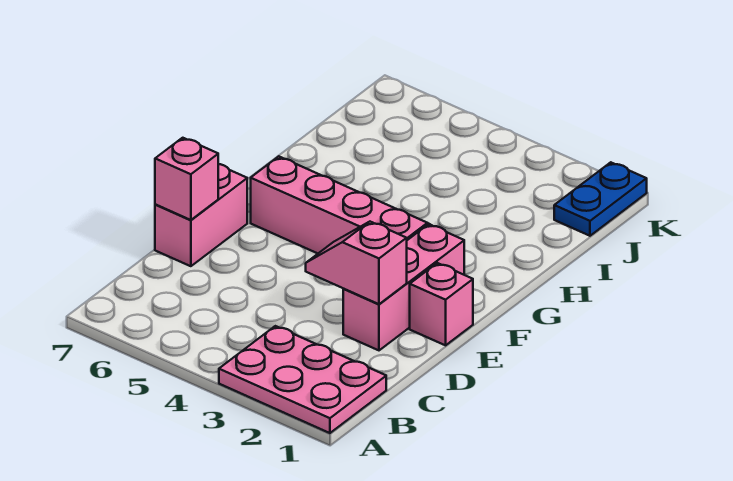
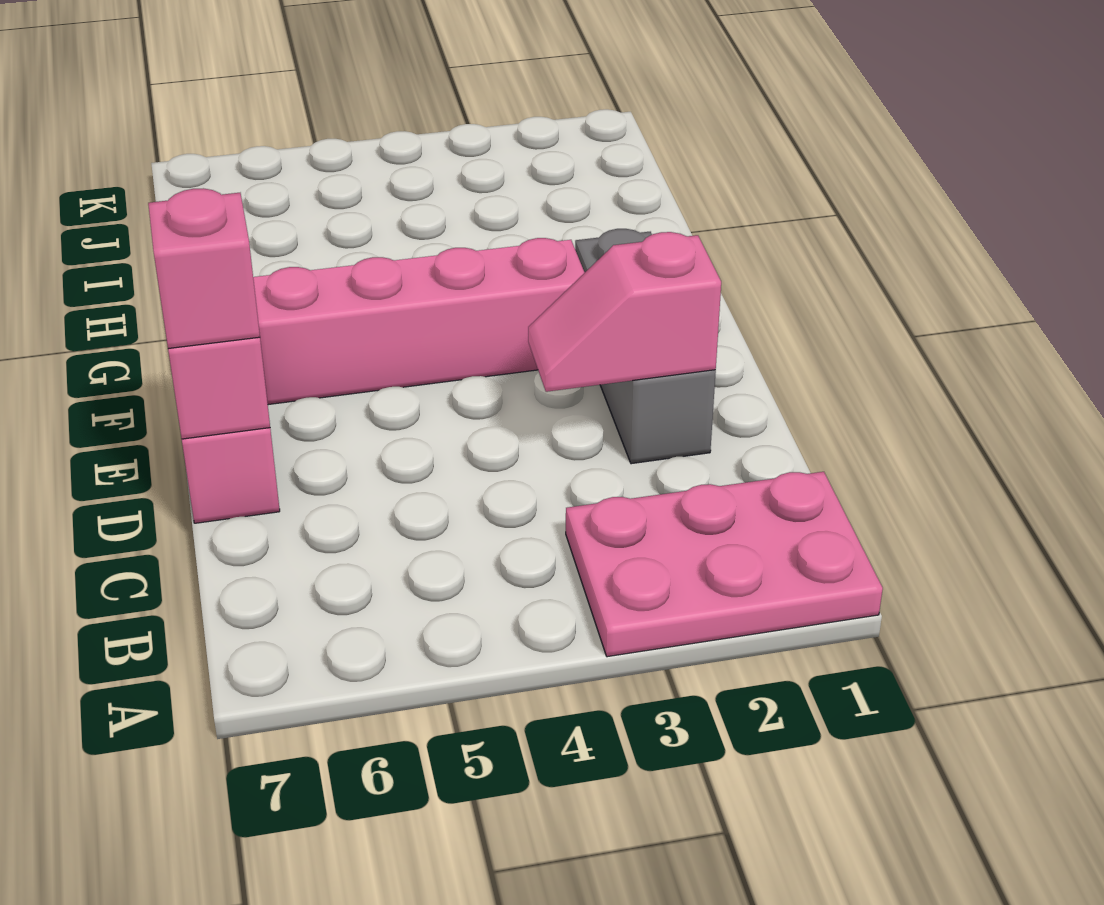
pink 1x3 brick [343,224,464,350] -> grey 1x3 brick [575,229,716,464]
pink 1x1 brick [410,263,473,345] -> pink 1x1 brick moved to [148,188,260,349]
blue 1x2 plate [554,162,647,236] -> none

